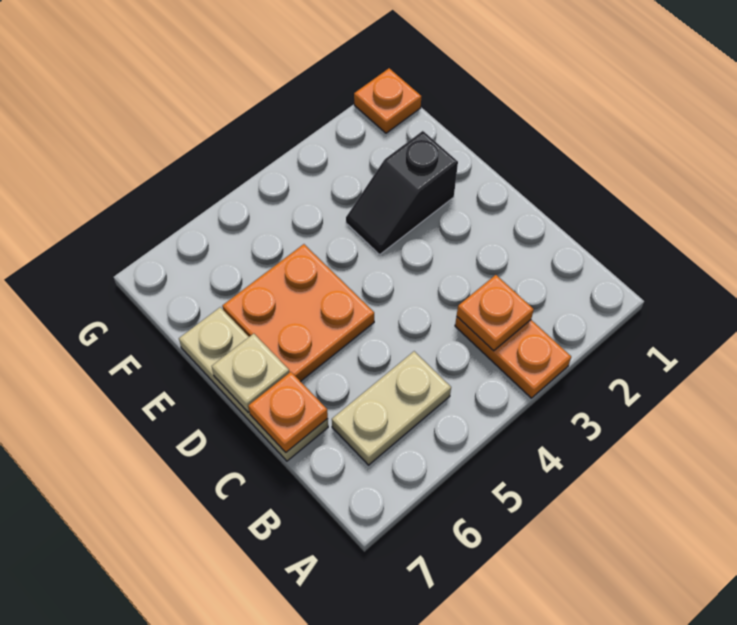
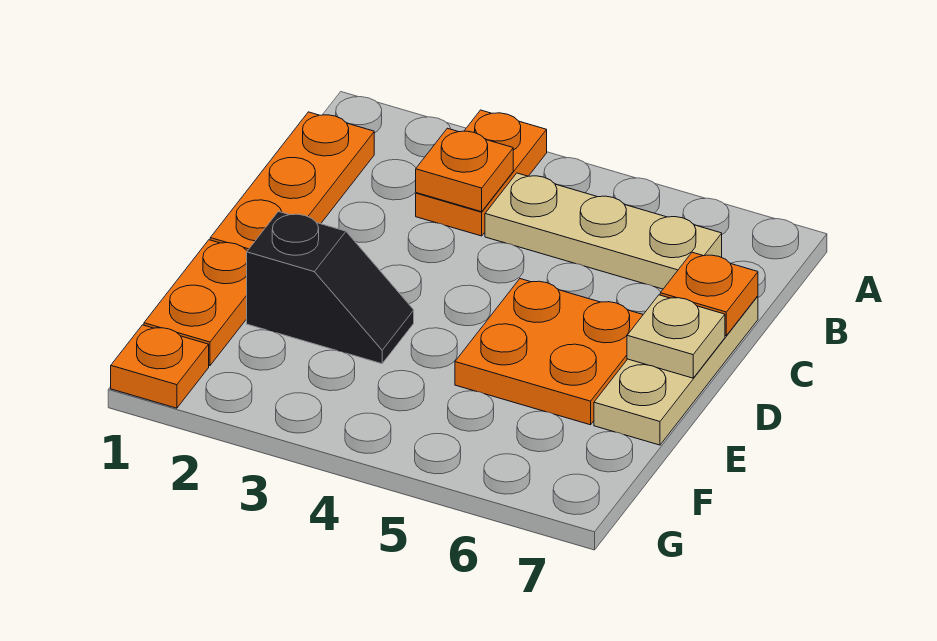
none -> orange 1x3 plate [210,112,374,251]
tan 1x2 plate [332,351,451,465] -> tan 1x3 plate [485,173,722,289]
none -> orange 1x2 plate [144,240,247,366]

